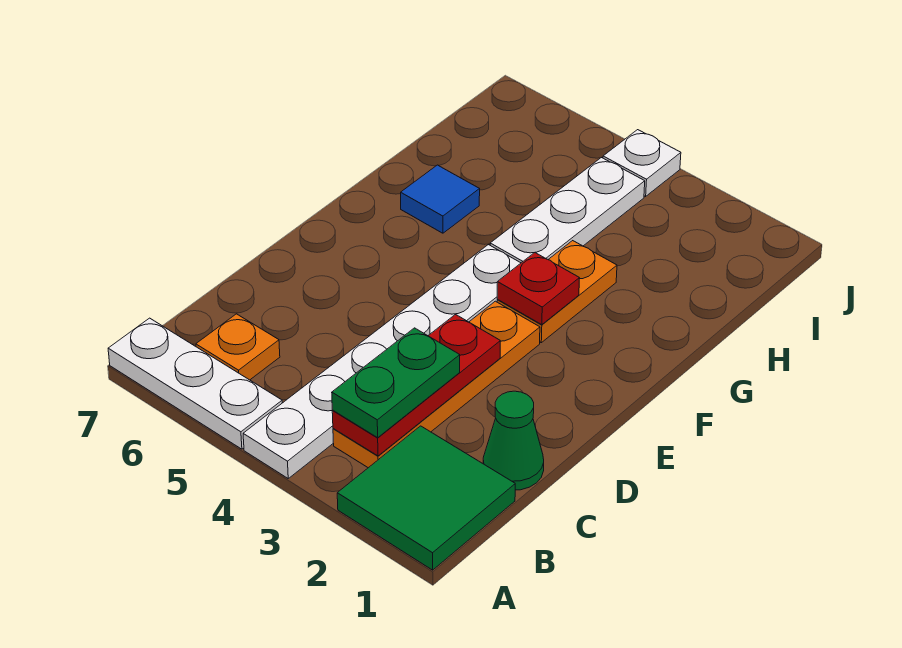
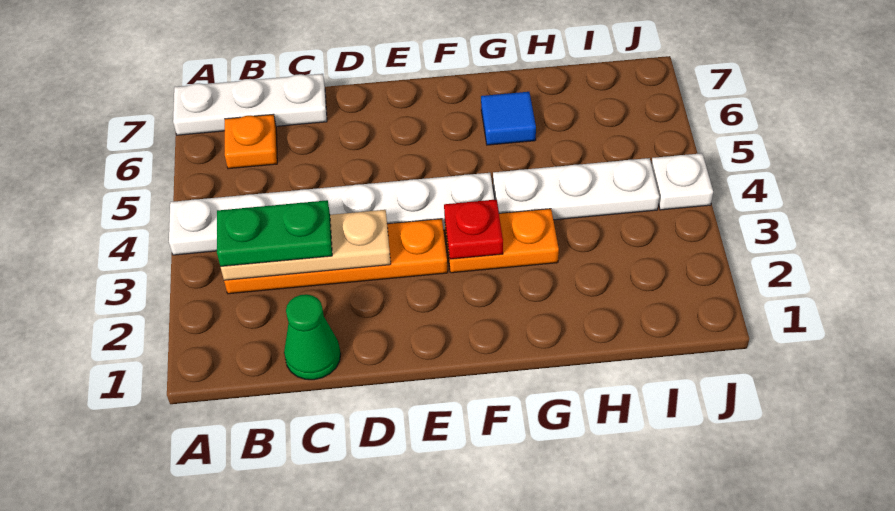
green 2x2 tile [337,426,515,570] -> none
white 1x3 plate [108,318,282,449] -> white 1x3 plate turned to [173,74,327,135]
red 1x3 plate [332,315,500,456] -> tan 1x3 plate [221,210,391,280]

